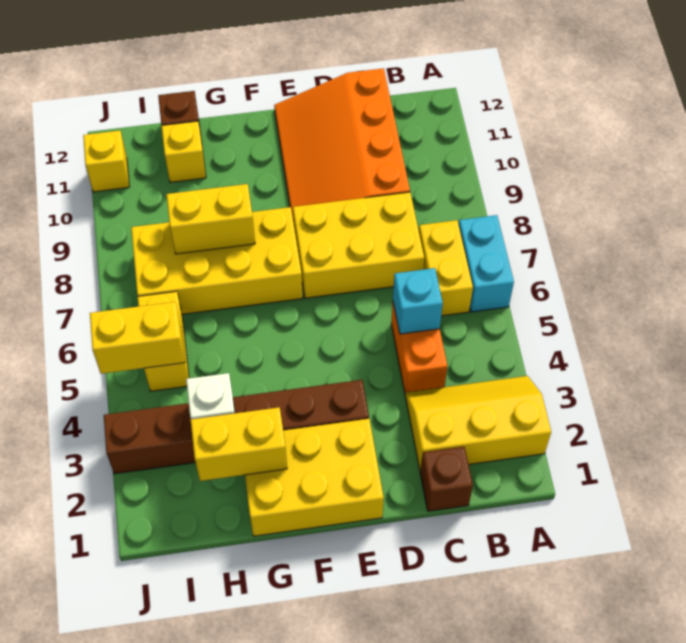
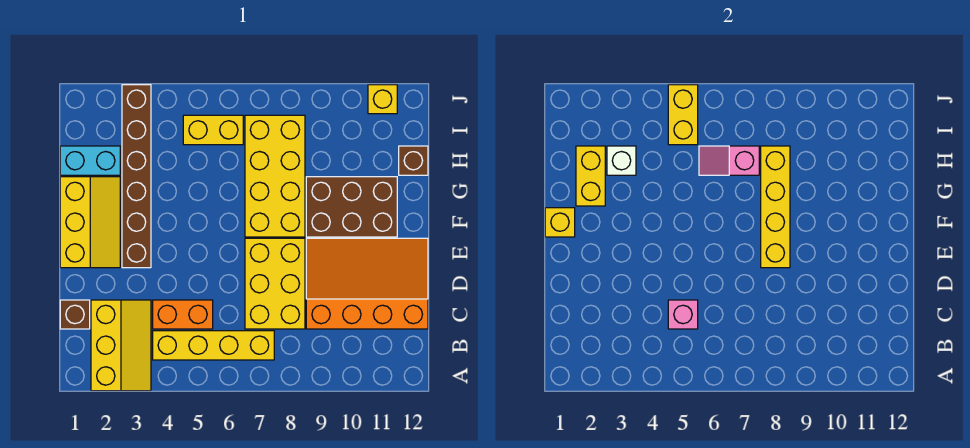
cyan 1x2 brick [459,215,514,312] -> cyan 1x2 brick moved to [60,146,120,175]
yellow 1x2 brick [419,220,473,316] -> yellow 1x4 brick [153,331,274,360]
cyan 1x1 brick [393,268,443,334] -> pink 1x1 brick [668,300,698,329]
yellow 2x3 brick [245,419,384,536] -> yellow 2x3 slope [60,177,120,268]
none -> brown 2x3 brick [306,177,397,237]
yellow 1x2 brick [166,184,255,254] -> yellow 1x4 brick [761,146,790,268]
none -> pink 1x2 slope [699,146,759,175]
yellow 1x1 brick [162,121,206,182] -> yellow 1x1 brick moved to [545,208,575,237]

